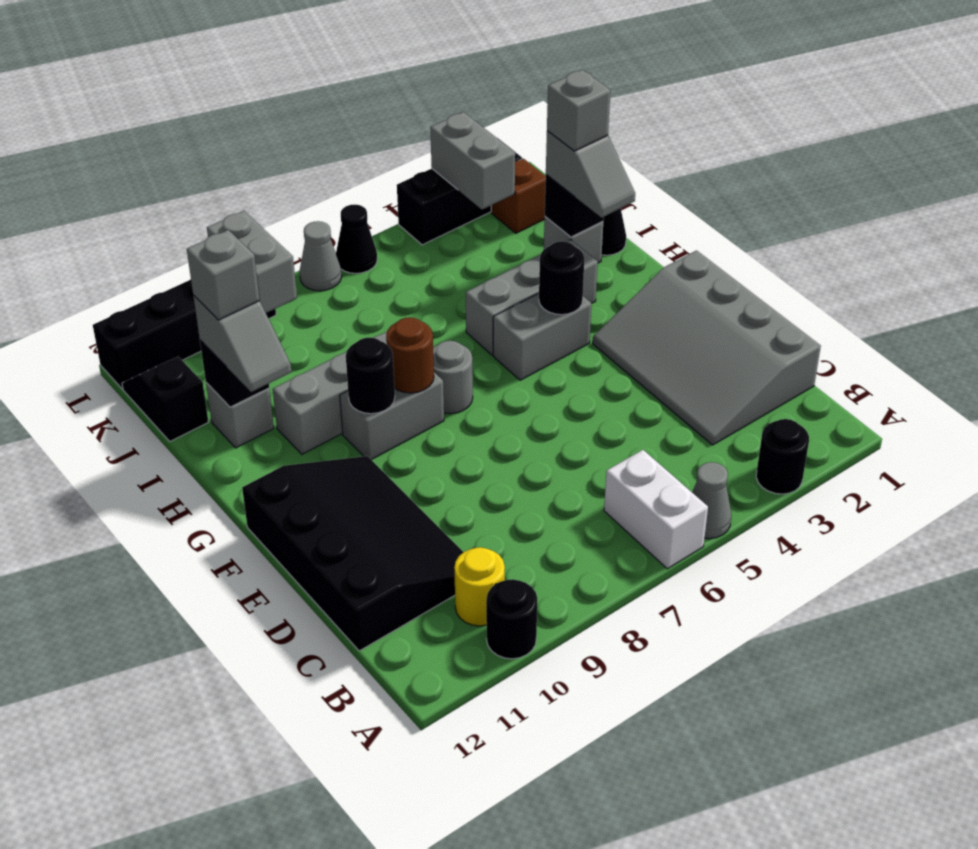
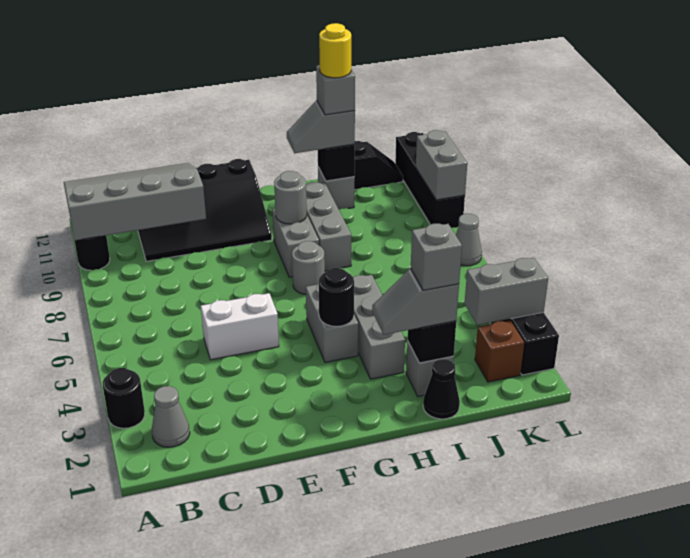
grey 1x1 cone [692,462,731,539] -> grey 1x1 cone moved to [152,386,190,447]
white 1x2 brick [604,450,708,569] -> white 1x2 brick moved to [201,293,279,360]
yellow 1x1 round brick [454,547,505,626] -> yellow 1x1 round brick moved to [319,23,351,78]
grey 3x4 slope [593,251,821,445] -> grey 3x4 slope moved to [64,163,206,240]
brown 1x1 round brick [386,317,434,393] -> none
black 1x1 round brick [346,338,395,414] -> grey 1x1 round brick [274,171,307,224]
grey 1x2 brick [207,211,297,313] -> grey 1x2 brick turned to [416,130,467,200]
black 1x1 cone [336,205,377,273] -> none

